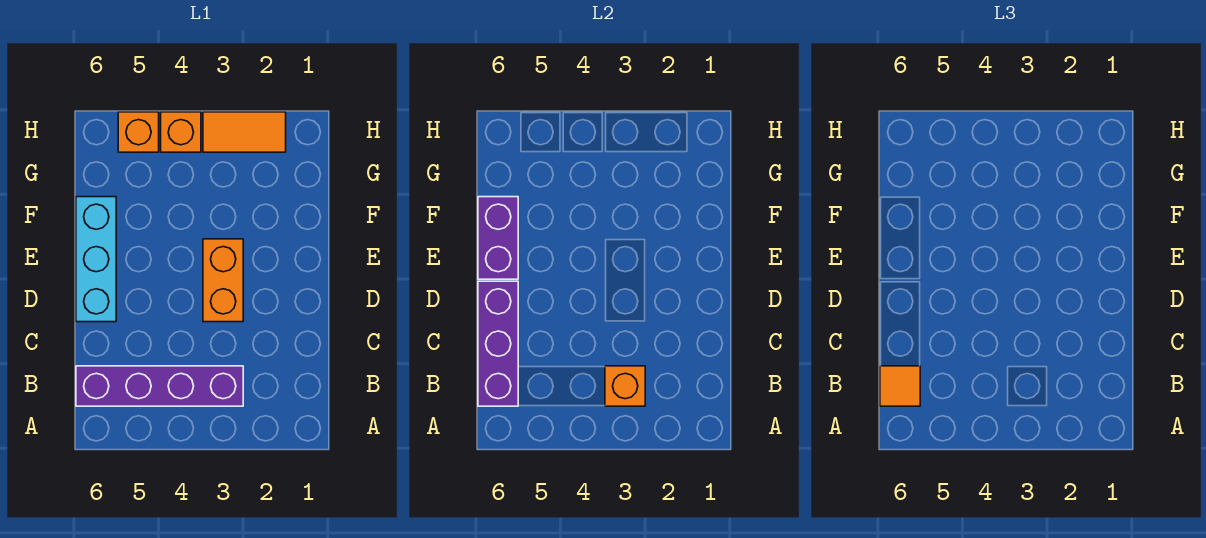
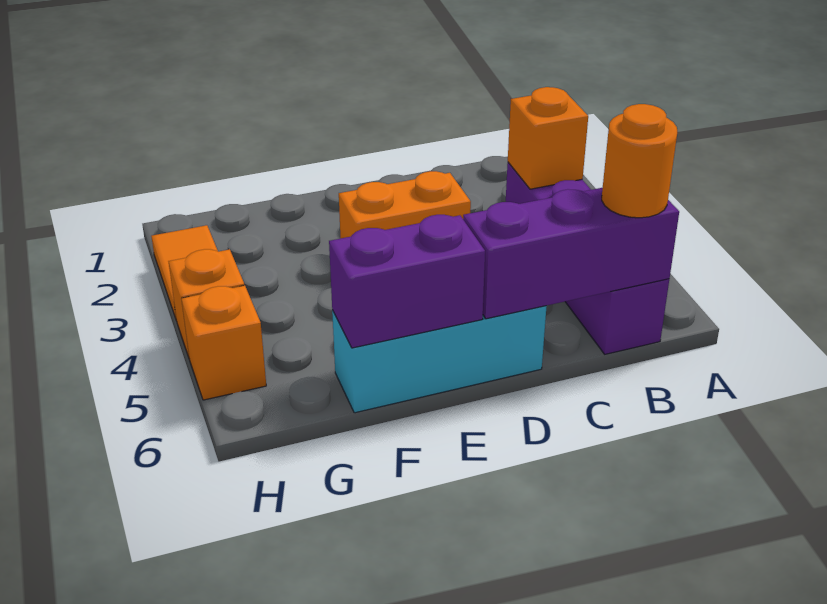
orange 1x1 tile [880,366,920,406] -> orange 1x1 round brick [602,104,677,218]

